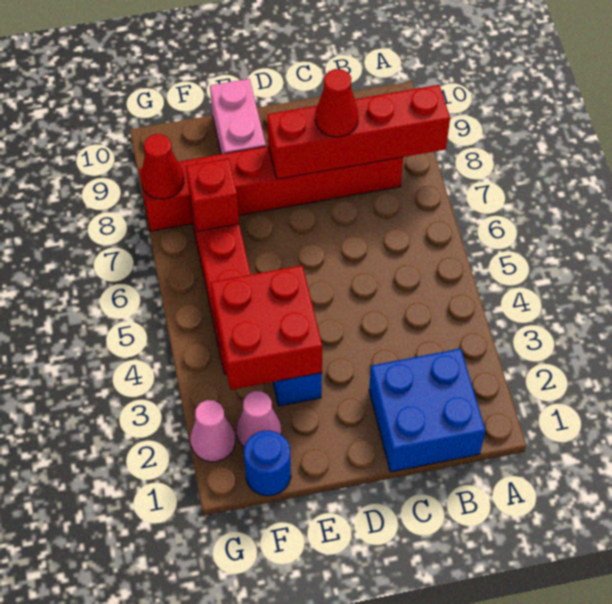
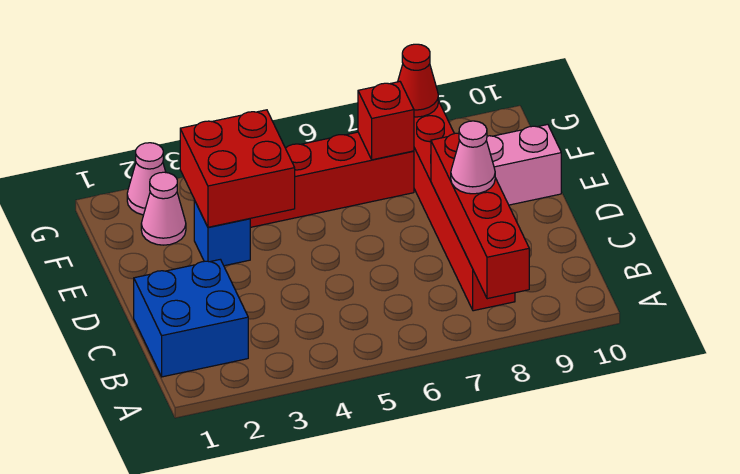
red 1x1 cone [315,69,358,137] -> pink 1x1 cone [451,121,495,194]
blue 1x1 round brick [244,430,291,496] -> none

